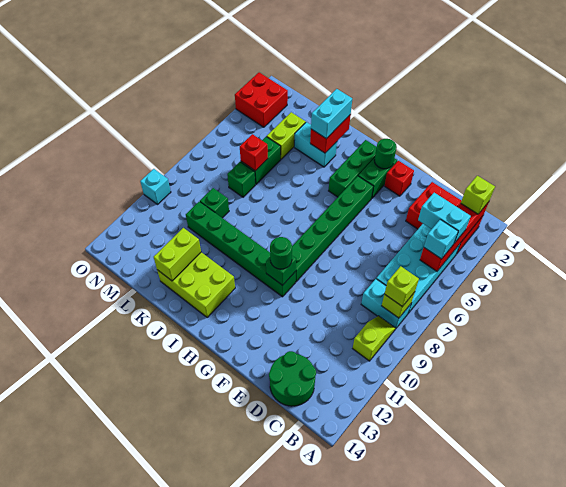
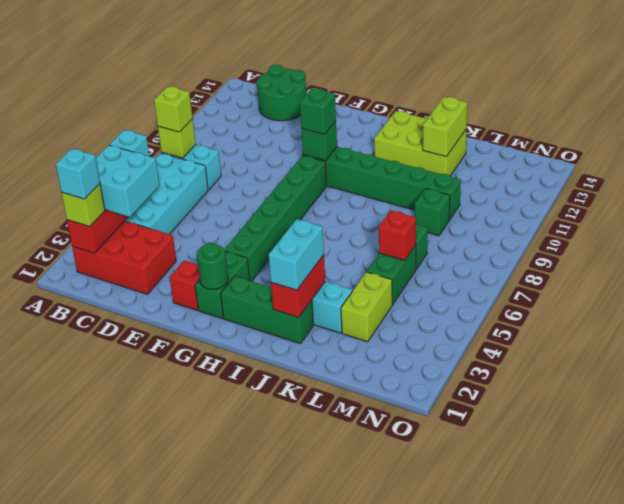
cyan 1x2 brick [418,193,471,243] -> cyan 2x2 brick [96,145,159,217]
lime 1x2 slope [353,316,395,361] -> none
green 1x1 round brick [270,237,292,269] -> green 1x1 brick [300,88,336,134]
green 1x3 brick [329,140,377,197] -> green 1x3 brick turned to [221,276,314,344]
red 2x2 brick [235,73,288,127] -> none
cyan 1x1 brick [140,169,171,204] -> cyan 1x1 brick moved to [56,149,100,199]

